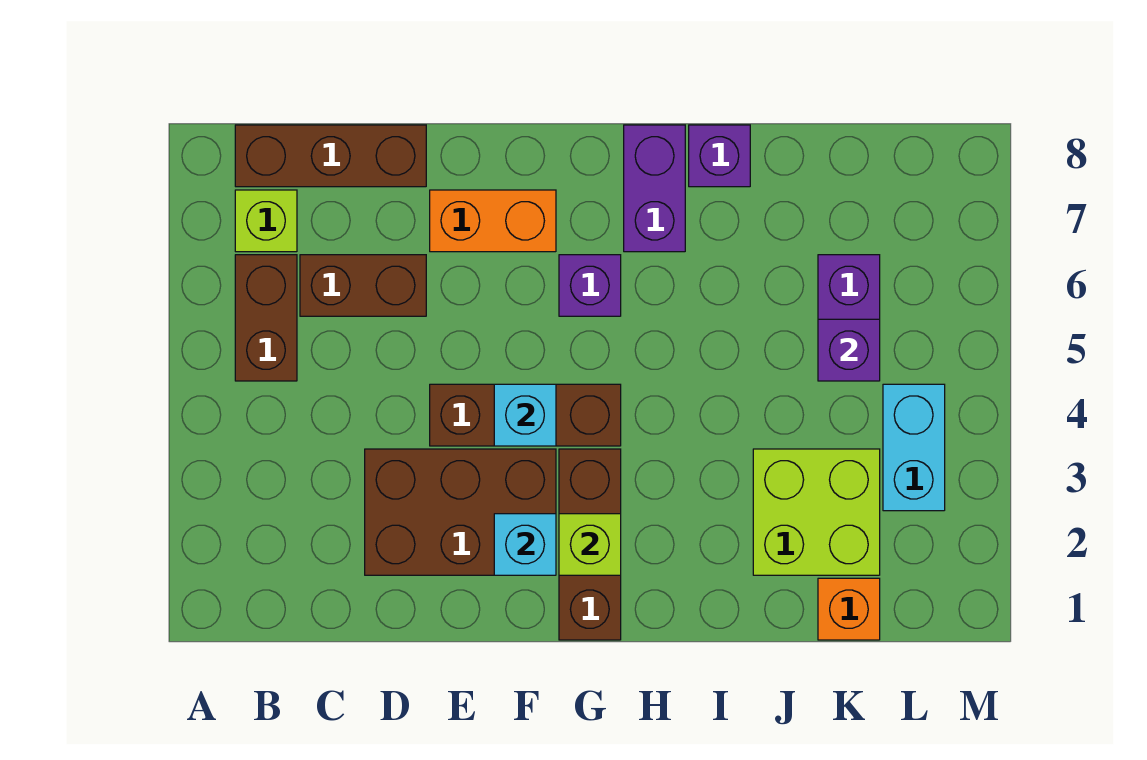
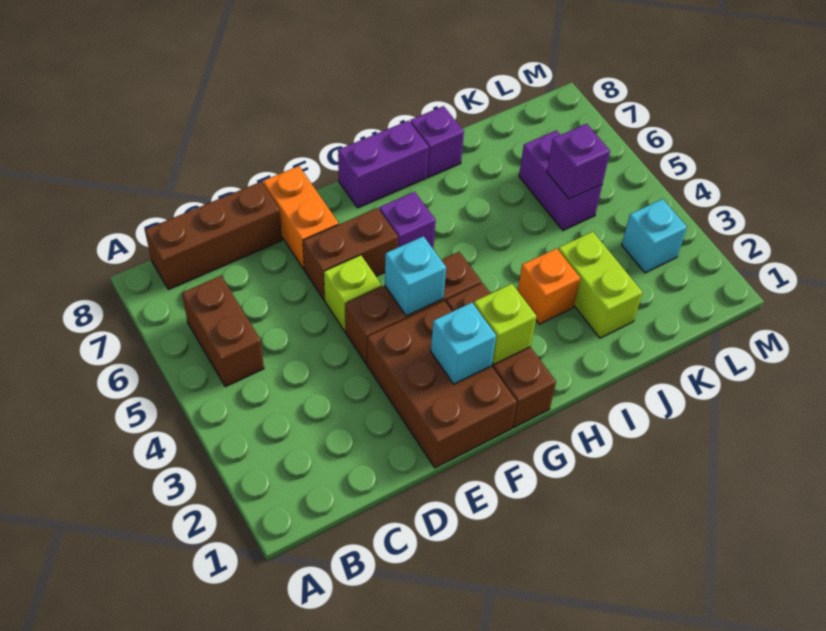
lime 1x1 brick [235,190,297,252] -> lime 1x1 brick moved to [324,255,382,331]
brown 1x2 brick [300,255,426,316] -> brown 1x2 brick moved to [303,208,398,300]
brown 2x3 brick [365,449,556,575] -> brown 2x3 brick turned to [367,301,517,468]
orange 1x2 brick [430,190,556,252] -> orange 1x2 brick turned to [263,166,339,269]
purple 1x2 brick [624,125,685,252] -> purple 1x2 brick turned to [338,121,429,208]
lime 2x2 brick [753,449,880,575] -> lime 1x2 brick [558,232,643,338]
orange 1x1 brick [818,578,880,640] -> orange 1x1 brick moved to [518,248,580,324]
cyan 1x2 brick [883,384,945,511] -> cyan 1x1 brick [622,199,687,273]

